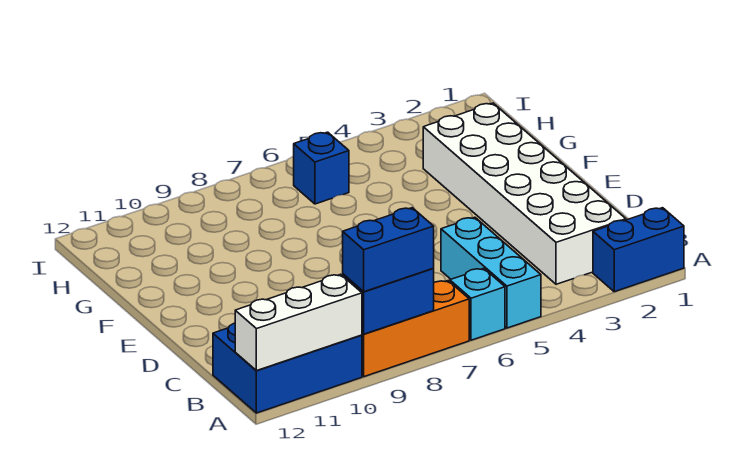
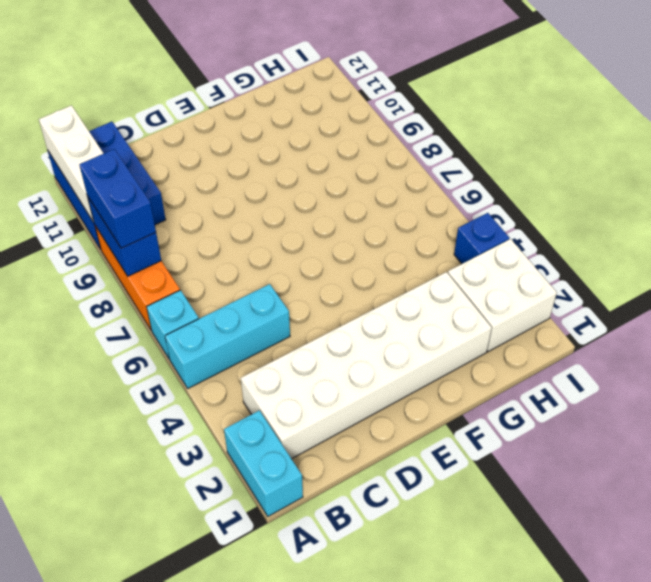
blue 1x2 brick [593,208,684,292] -> cyan 1x2 brick [224,411,303,516]
none -> white 2x2 brick [448,239,557,352]
blue 1x1 brick [294,132,349,204] -> blue 1x1 brick moved to [454,213,509,264]

